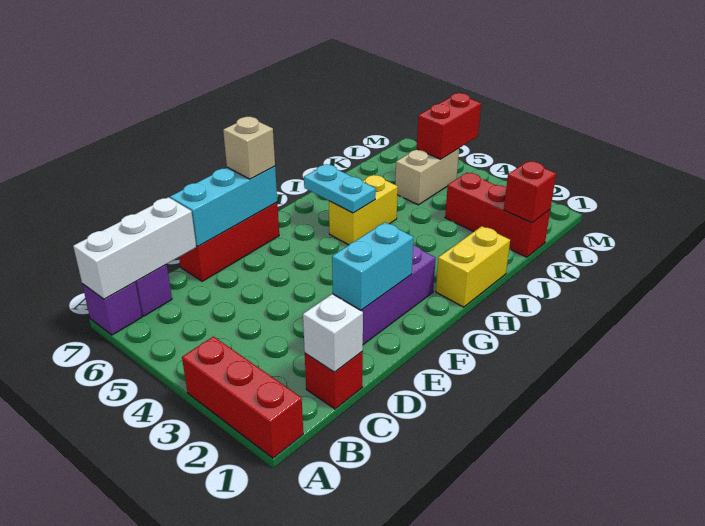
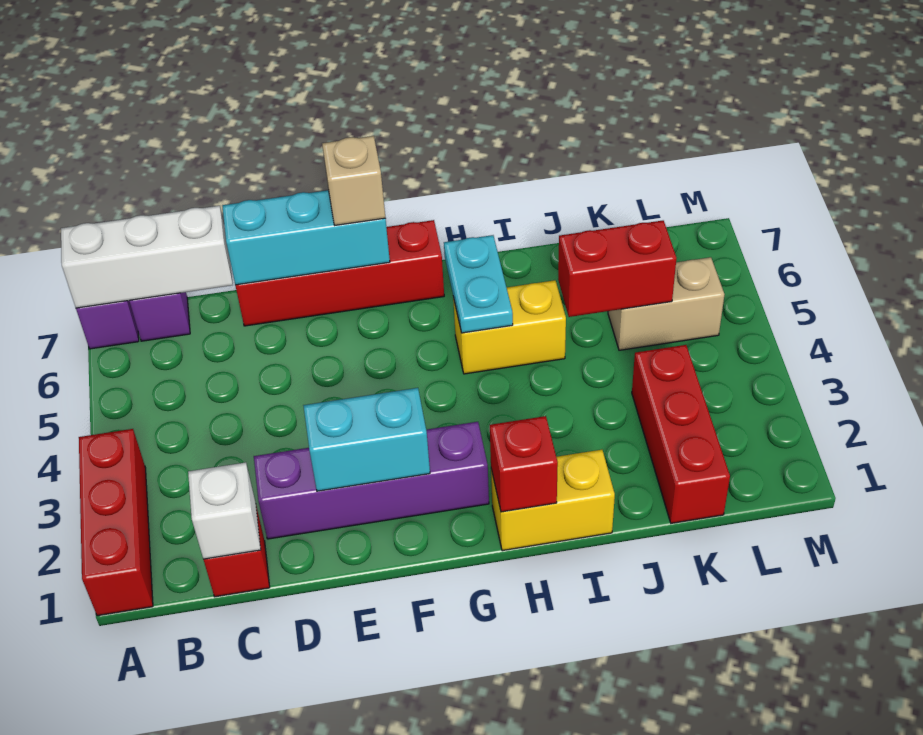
red 1x3 brick [179,202,279,281] -> red 1x4 brick [236,220,444,326]
red 1x1 brick [504,161,556,223] -> red 1x1 brick moved to [490,416,558,512]
red 1x2 brick [417,93,481,159] -> red 1x2 brick moved to [558,221,676,317]

